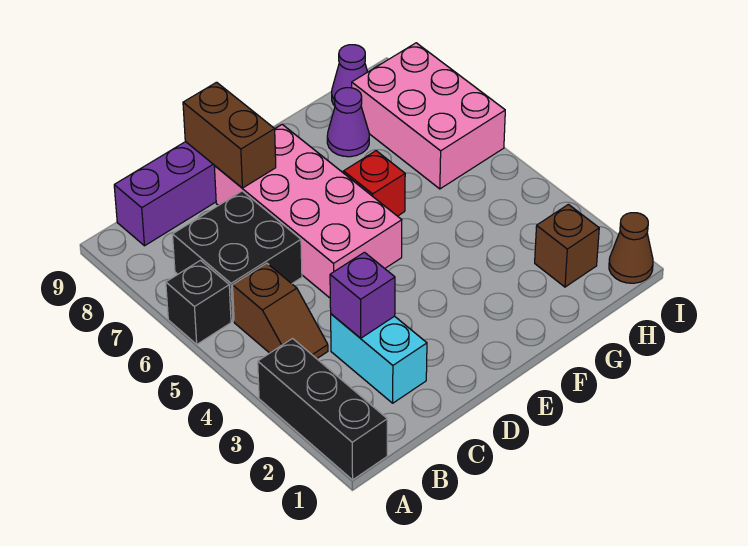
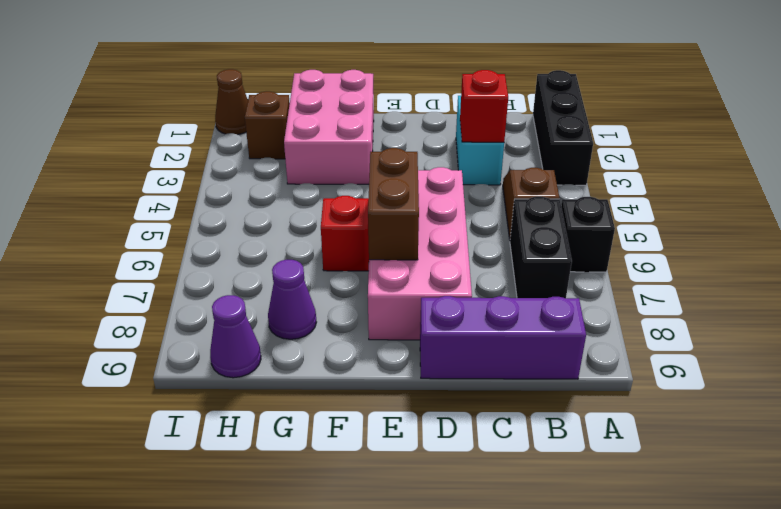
black 2x2 brick [173,191,302,321] -> black 1x2 brick [510,196,572,298]
purple 1x1 brick [330,252,395,338] -> red 1x1 brick [460,70,508,142]
brown 1x2 brick [183,82,276,188] -> brown 1x2 brick moved to [368,148,419,260]
pink 2x3 brick [352,43,505,189] -> pink 2x3 brick moved to [284,70,374,184]

